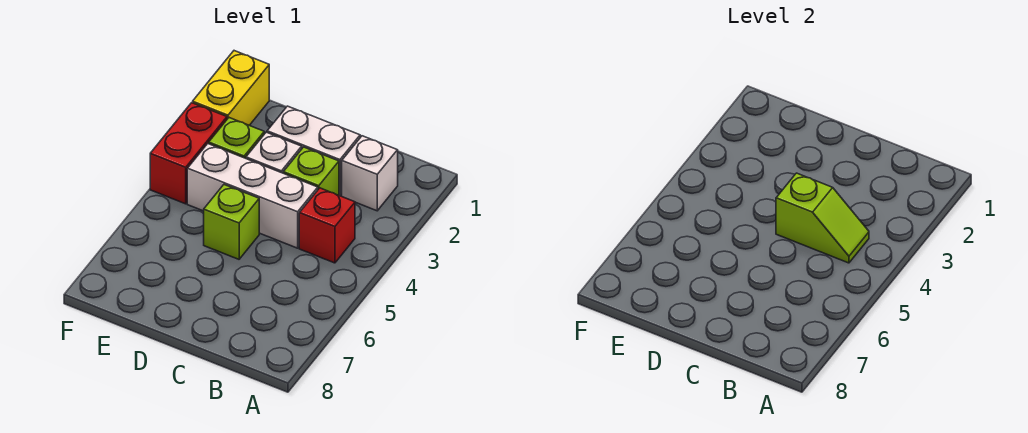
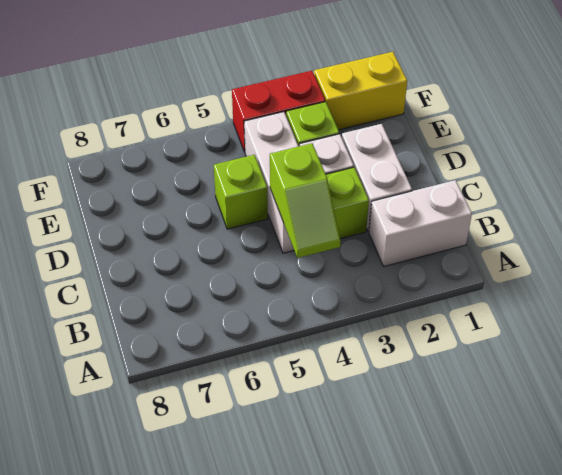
white 1x1 brick [342,136,398,211] -> white 1x2 brick [369,180,472,267]
red 1x1 brick [299,188,355,263] -> none

